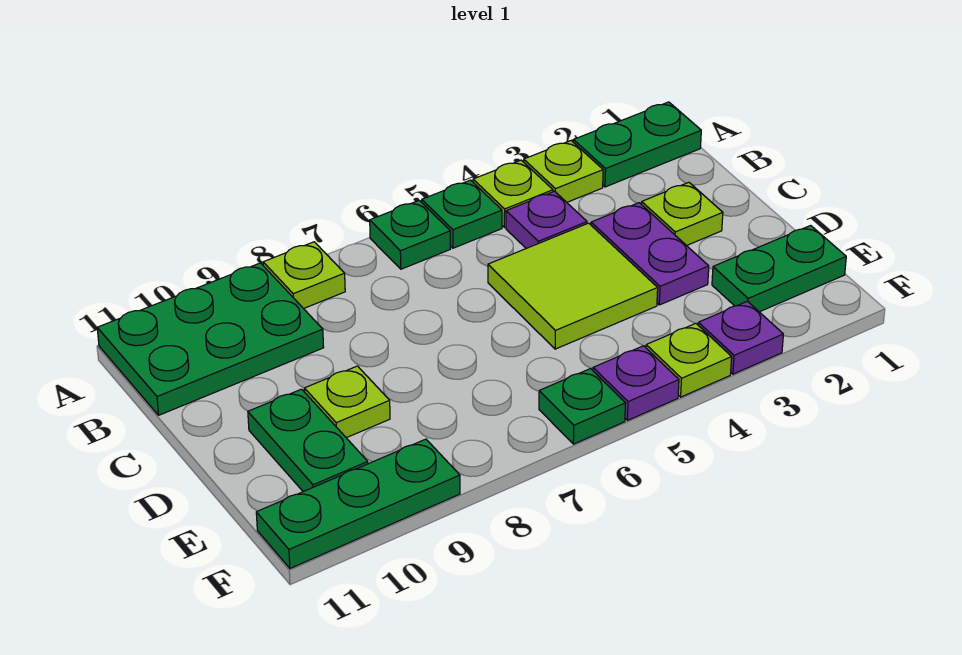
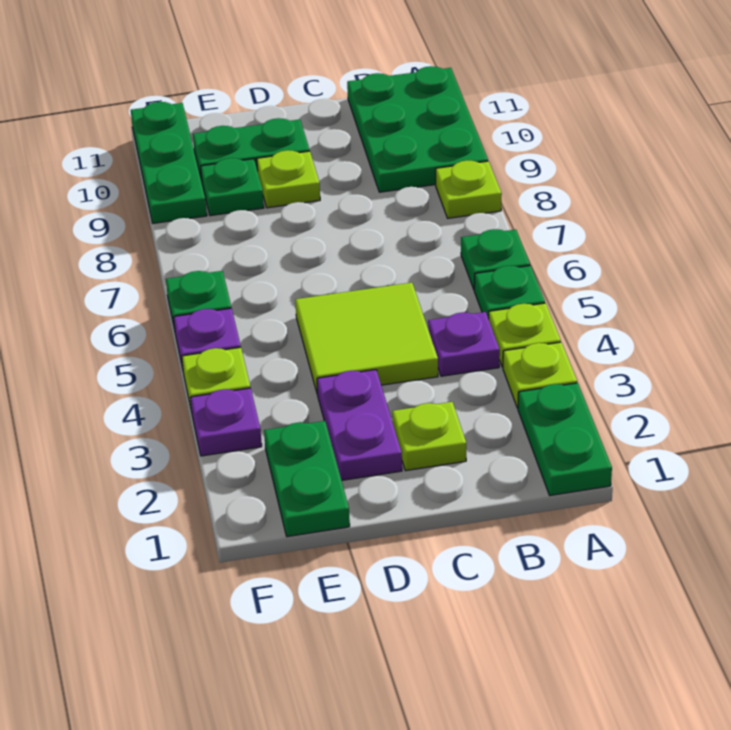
purple 1x2 plate [591,203,709,305] -> purple 1x2 plate turned to [317,370,402,480]
none -> green 1x1 plate [201,158,264,216]

